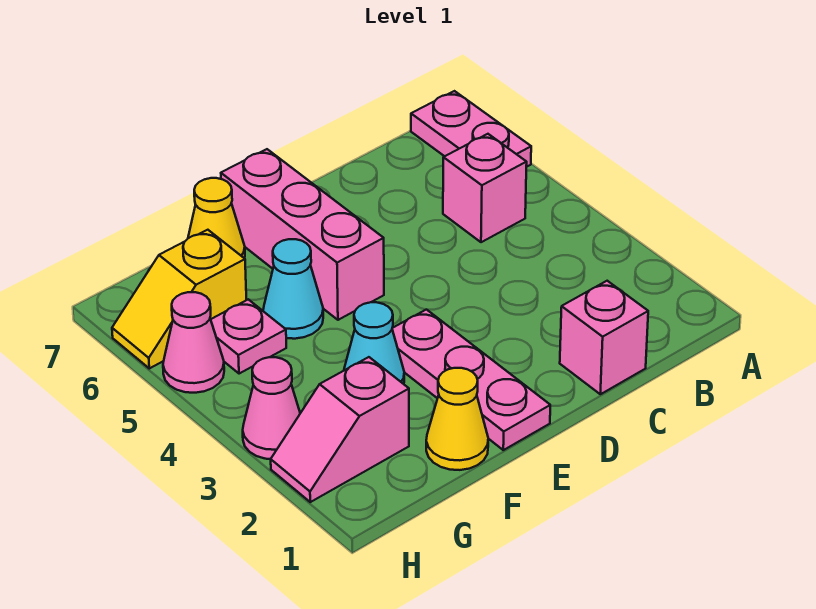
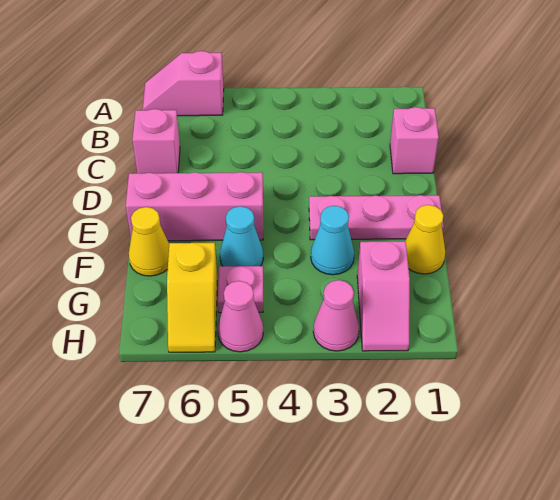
pink 1x2 plate [411,91,531,167] -> pink 1x2 slope [143,51,224,116]
pink 1x1 brick [443,134,527,242] -> pink 1x1 brick moved to [133,109,180,173]

